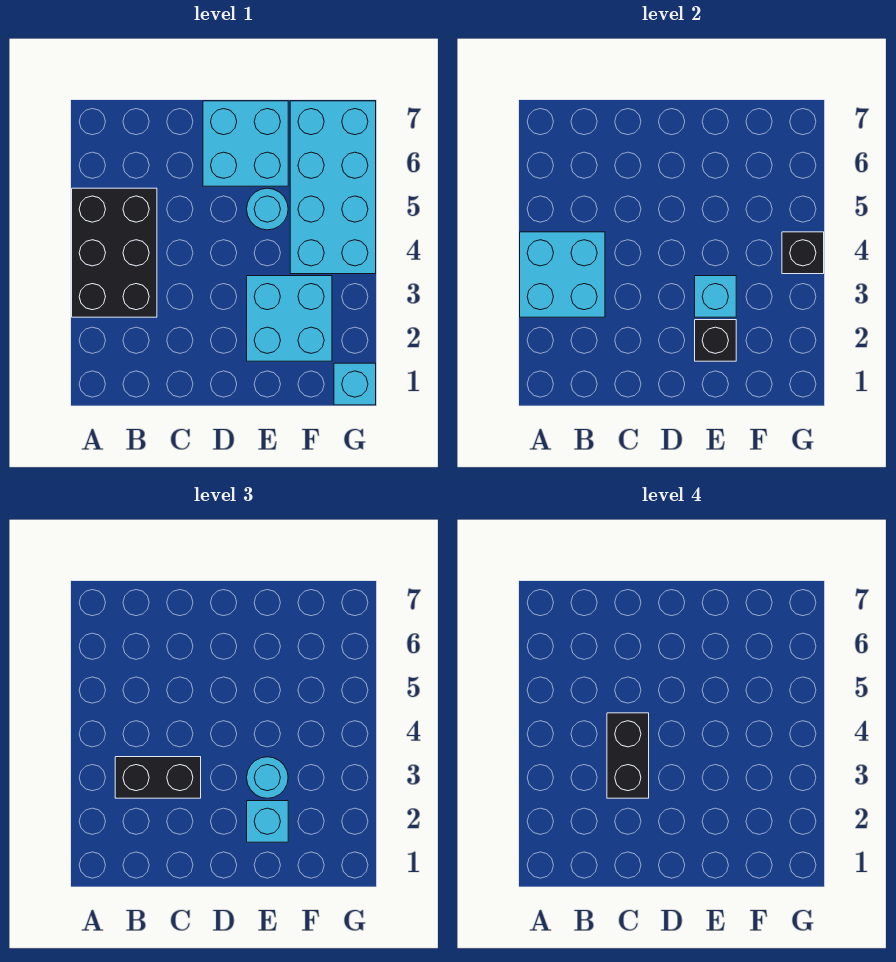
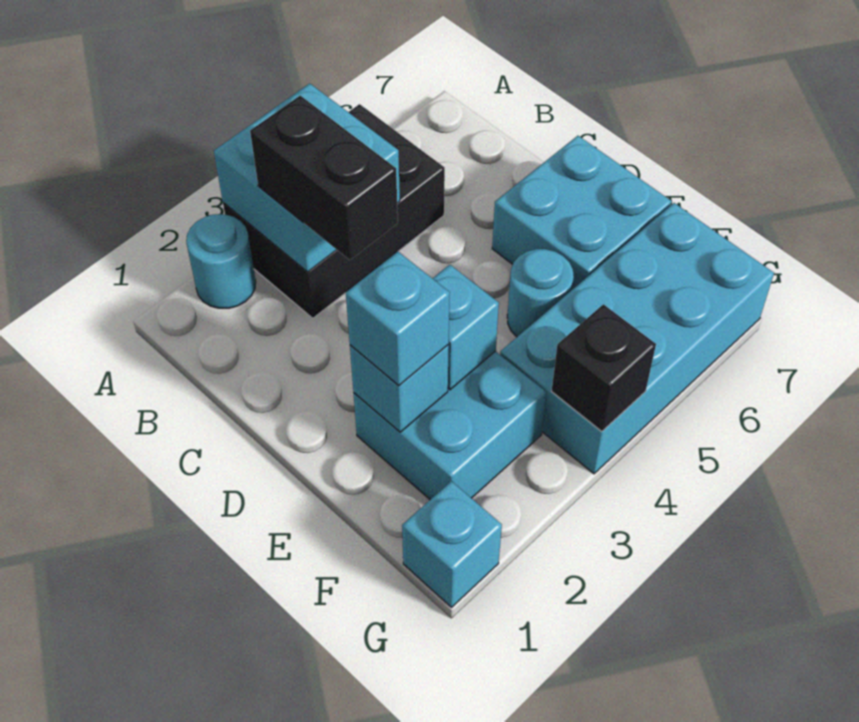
black 1x2 brick [607,713,649,798] -> none
black 1x1 brick [695,320,736,361] -> cyan 1x1 brick [350,345,449,432]
cyan 1x1 round brick [247,757,288,798] -> cyan 1x1 round brick moved to [186,214,256,308]

